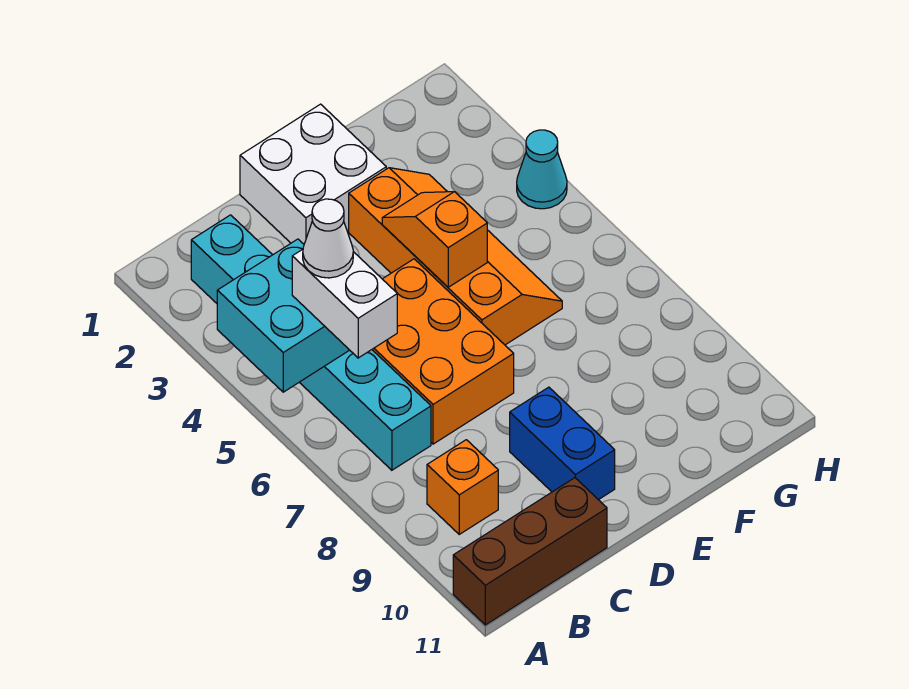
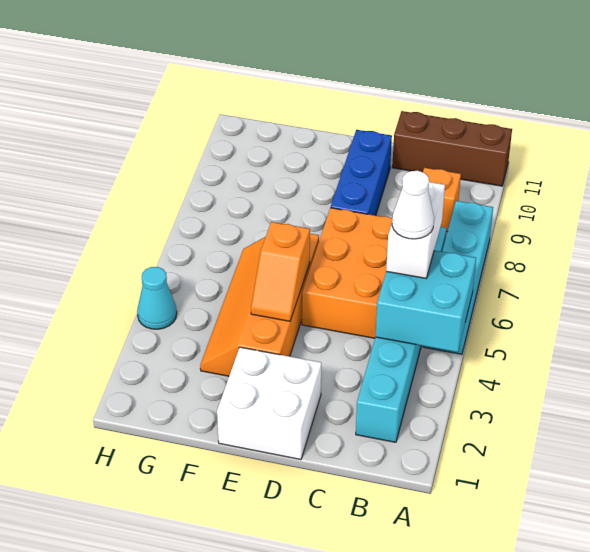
none -> cyan 1x4 brick [423,201,493,354]
blue 1x2 brick [510,387,615,500] -> blue 1x3 brick [331,130,392,216]

